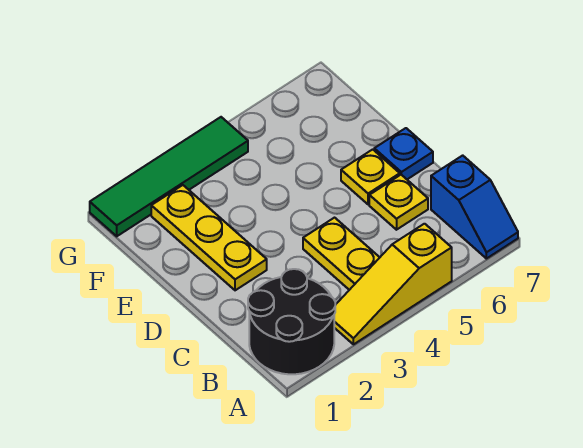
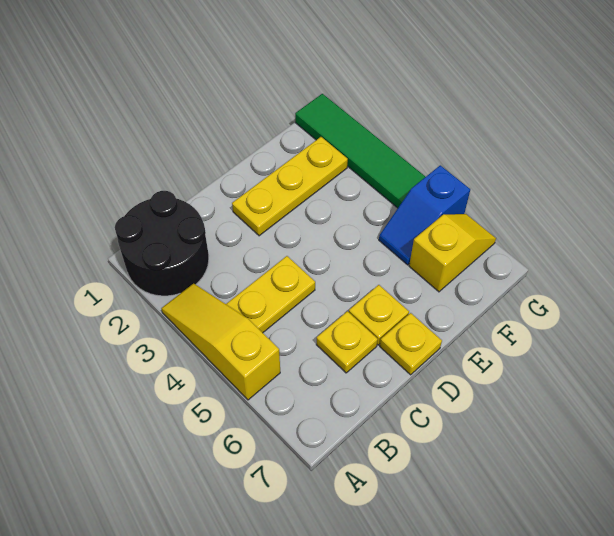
blue 1x2 slope [431,155,518,259] -> blue 1x2 slope moved to [379,165,470,265]
blue 1x1 plate [374,128,433,179] -> yellow 1x1 plate [380,313,442,375]
none -> yellow 1x2 slope [409,214,496,292]

